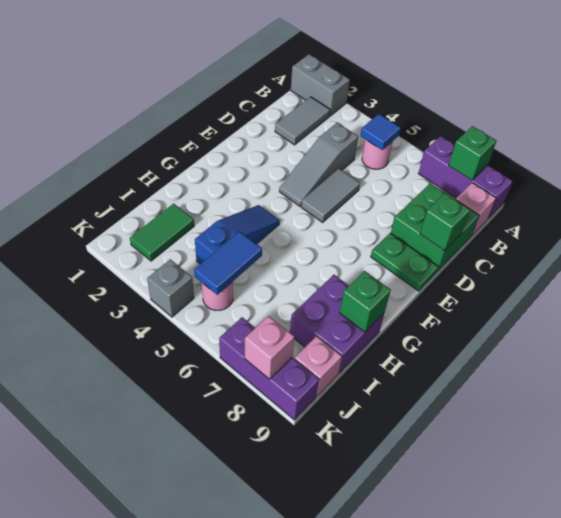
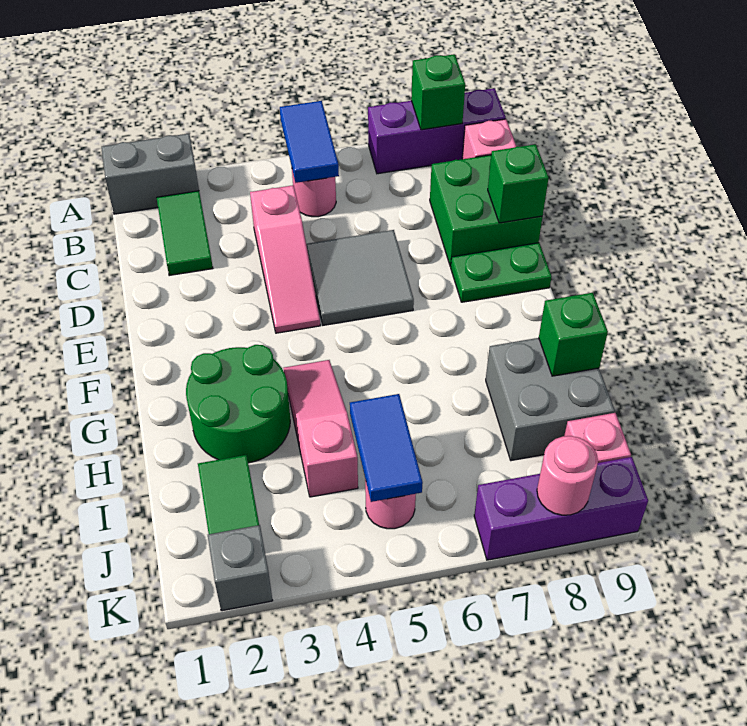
grey 1x2 tile [275,97,330,145] -> green 1x2 tile [157,191,213,276]
blue 1x1 tile [360,114,401,150] -> blue 1x2 tile [280,101,339,183]
grey 1x3 slope [279,123,358,206] -> pink 1x3 slope [250,185,320,333]
grey 1x2 tile [301,169,360,222] -> grey 2x2 tile [306,230,414,325]
none -> green 2x2 round brick [186,345,290,463]
blue 1x3 slope [195,205,280,264] -> pink 1x3 slope [284,360,358,497]
purple 2x2 brick [290,275,385,374] -> grey 2x2 brick [486,338,615,461]
grey 1x1 brick [147,259,194,317] -> grey 1x1 brick moved to [208,525,273,611]
pink 1x1 brick [245,316,294,379] -> pink 1x1 round brick [537,436,598,515]

